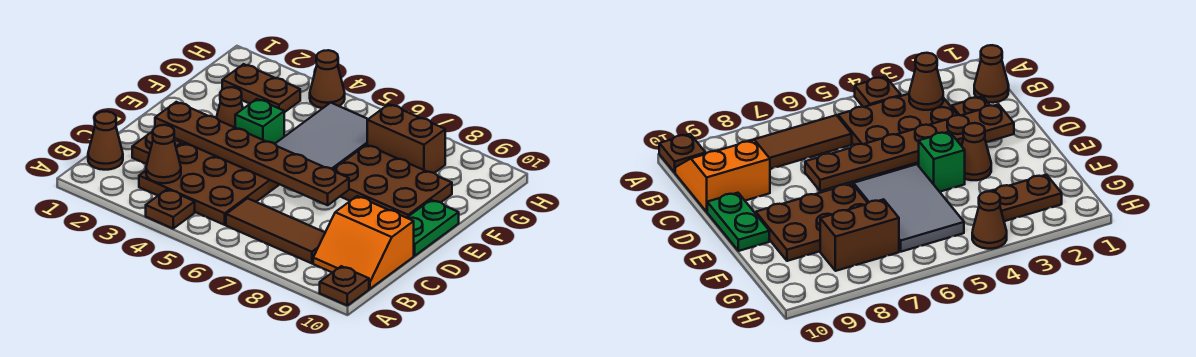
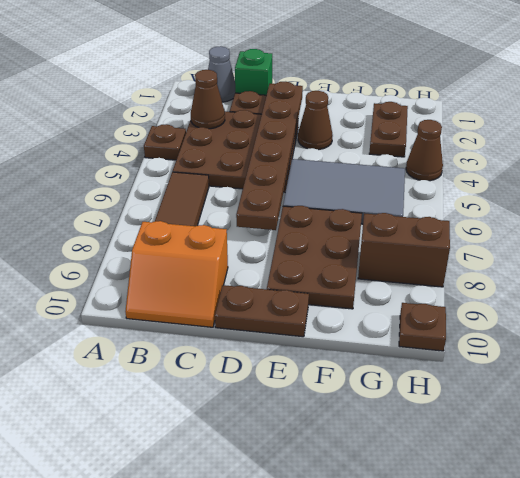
brown 1x1 plate [320,266,369,305] -> brown 1x1 plate moved to [399,303,446,351]
brown 1x1 cone [88,111,123,170] -> grey 1x1 cone [208,46,235,102]
orange 2x2 slope [313,196,414,289] -> orange 2x2 slope turned to [125,221,228,327]
green 1x2 plate [407,200,459,256] -> brown 1x2 plate [215,285,309,337]
green 1x1 brick [235,99,284,144] -> green 1x1 brick moved to [235,49,272,95]
brown 1x2 brick [367,104,445,173] -> brown 1x2 brick turned to [358,213,450,287]

